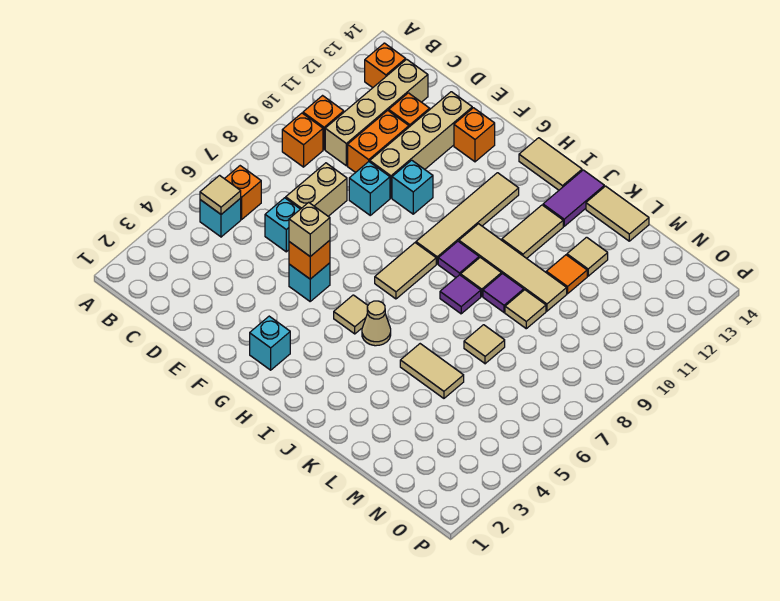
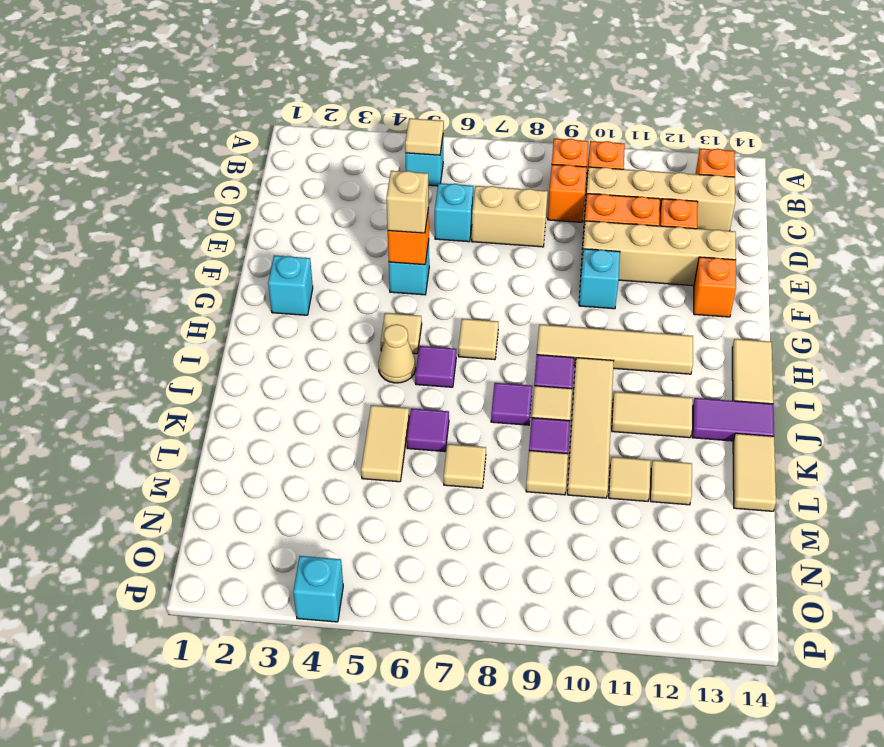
orange 1x1 brick [224,166,261,219] -> orange 1x1 brick moved to [548,165,587,222]
cyan 1x1 brick [349,162,390,215] -> cyan 1x1 brick moved to [293,556,343,622]
tan 1x2 tile [375,243,436,299] -> tan 1x1 tile [458,319,498,360]
none -> purple 1x1 tile [415,346,456,387]
none -> purple 1x1 tile [407,408,449,452]
orange 1x1 tile [546,255,587,294] -> tan 1x1 tile [609,457,651,501]

